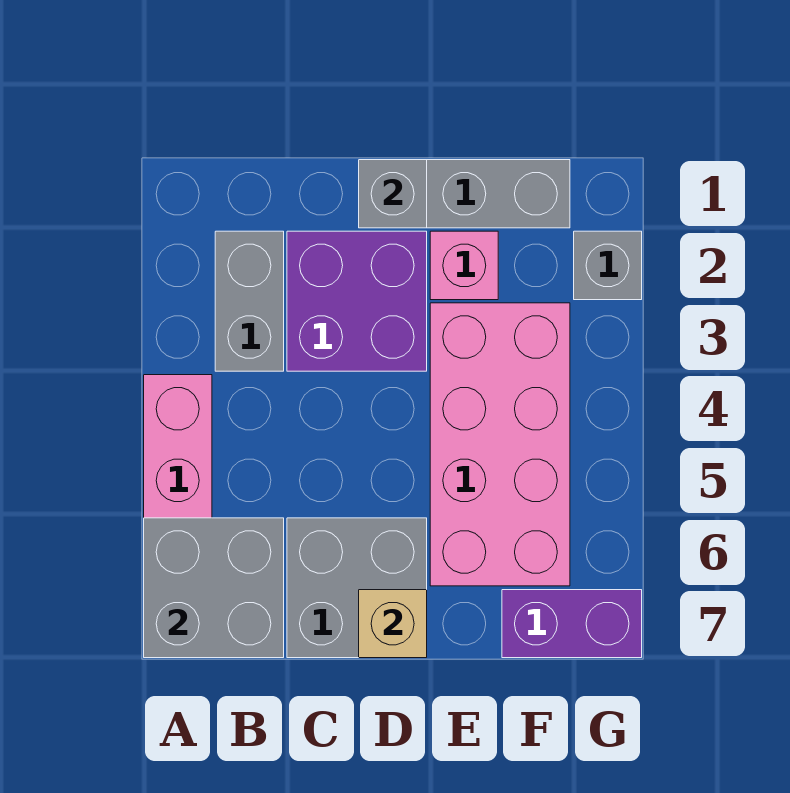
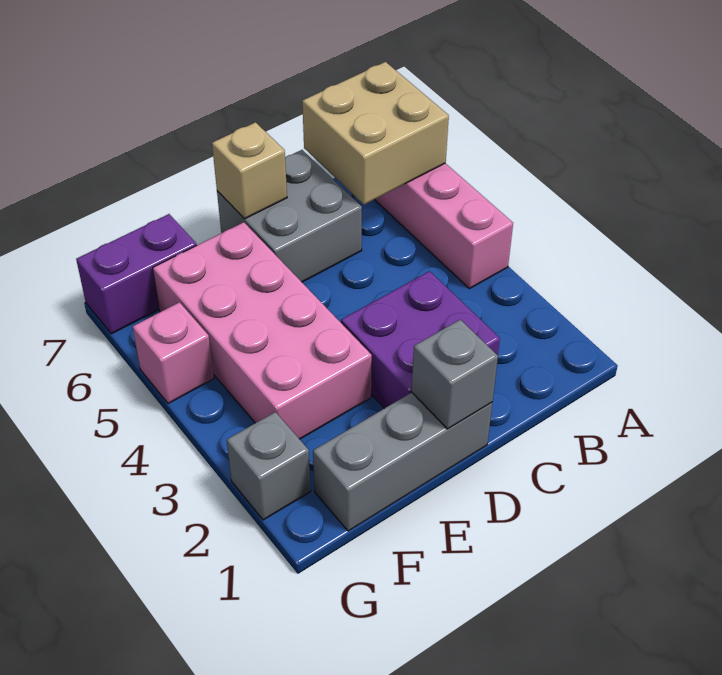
grey 2x2 brick [144,518,284,658] -> tan 2x2 brick [302,62,449,205]
grey 1x2 brick [215,231,284,371] -> none
pink 1x1 brick [430,231,498,300] -> pink 1x1 brick moved to [133,302,214,404]

